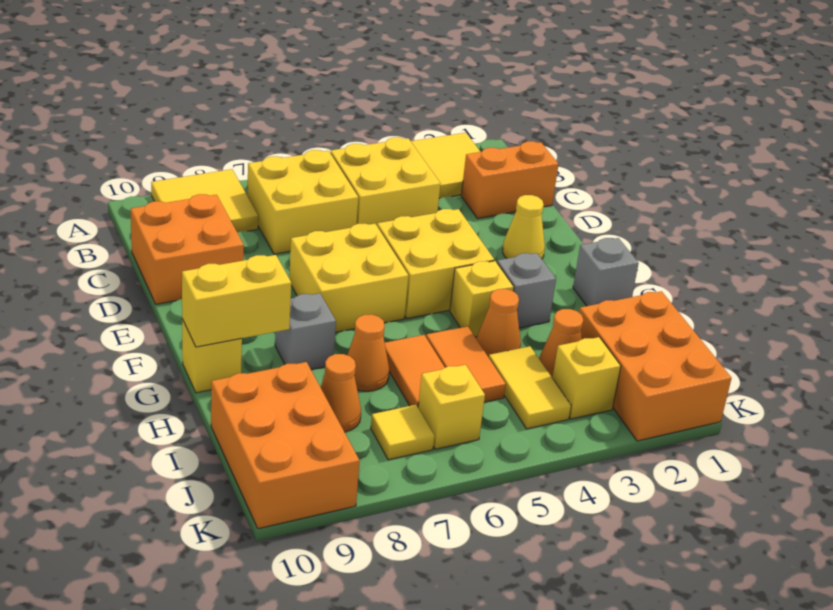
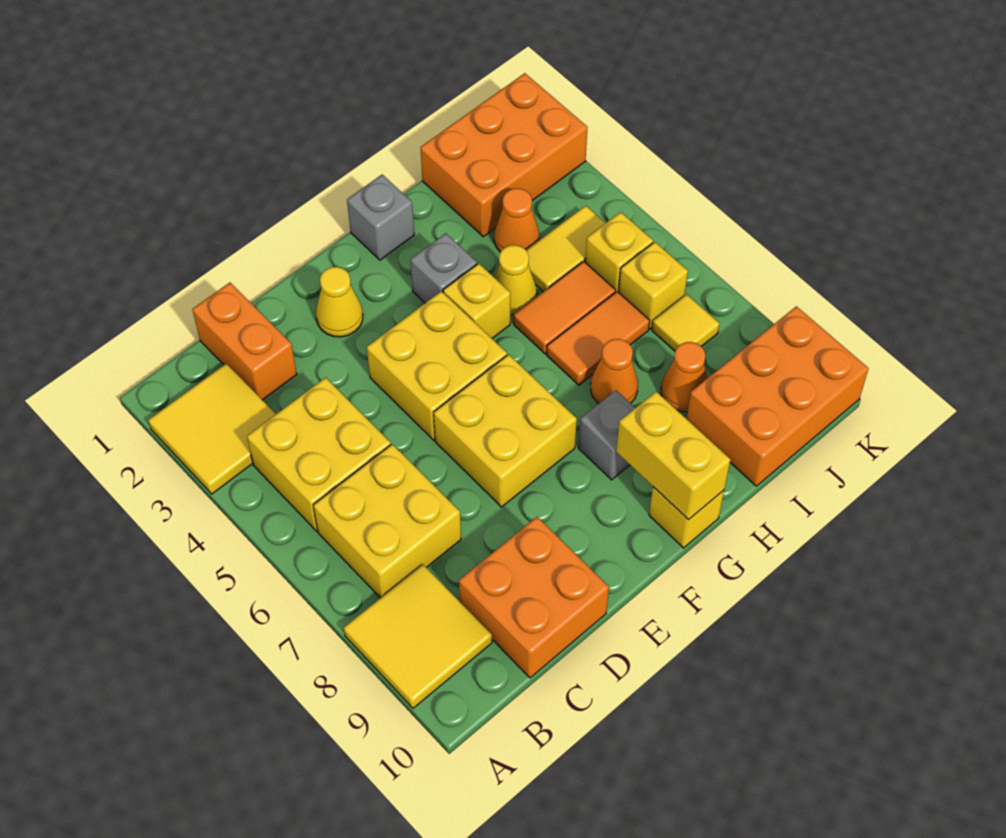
orange 1x1 cone [477,289,521,357] -> yellow 1x1 cone [494,245,537,315]
yellow 1x1 brick [553,337,621,419] -> yellow 1x1 brick moved to [585,212,653,292]

